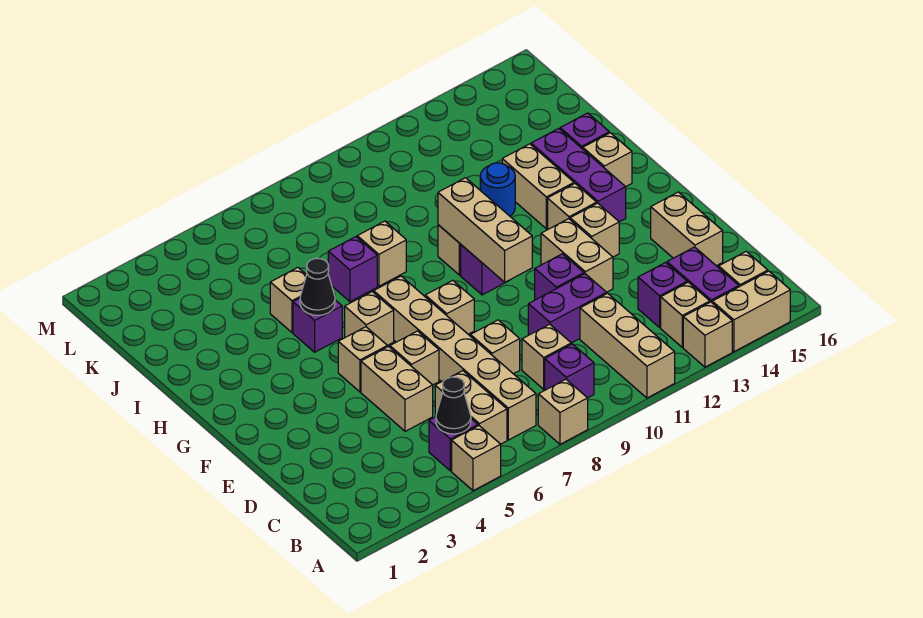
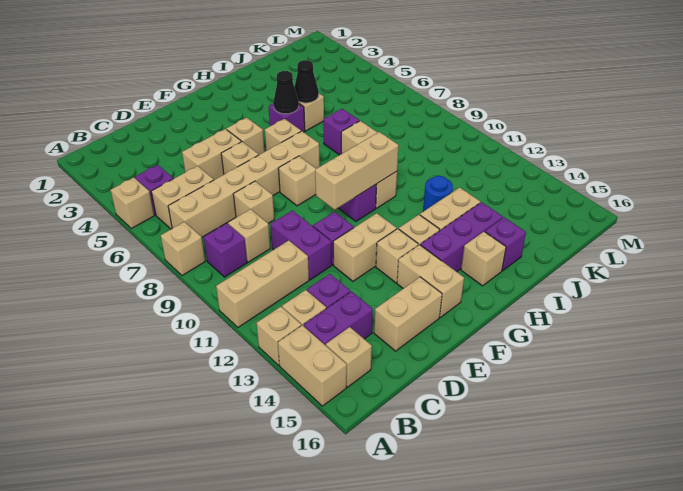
black 1x1 cone [436,377,471,434] -> black 1x1 cone moved to [294,60,319,103]
none -> tan 1x2 brick [397,245,464,317]

